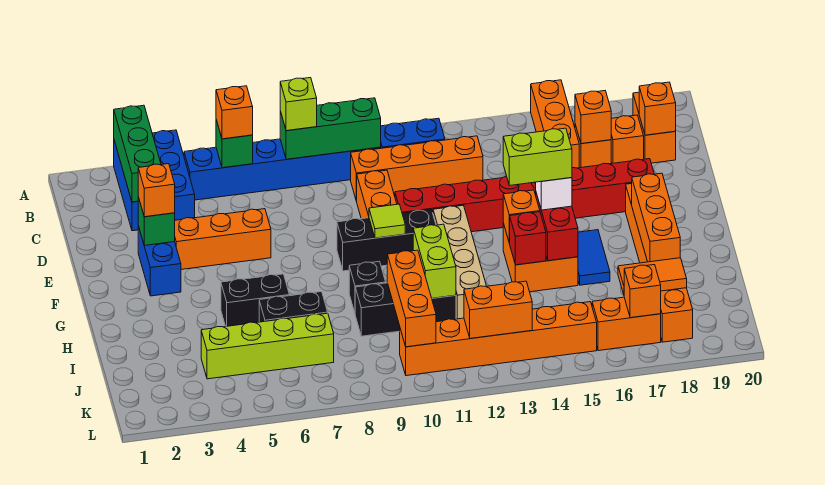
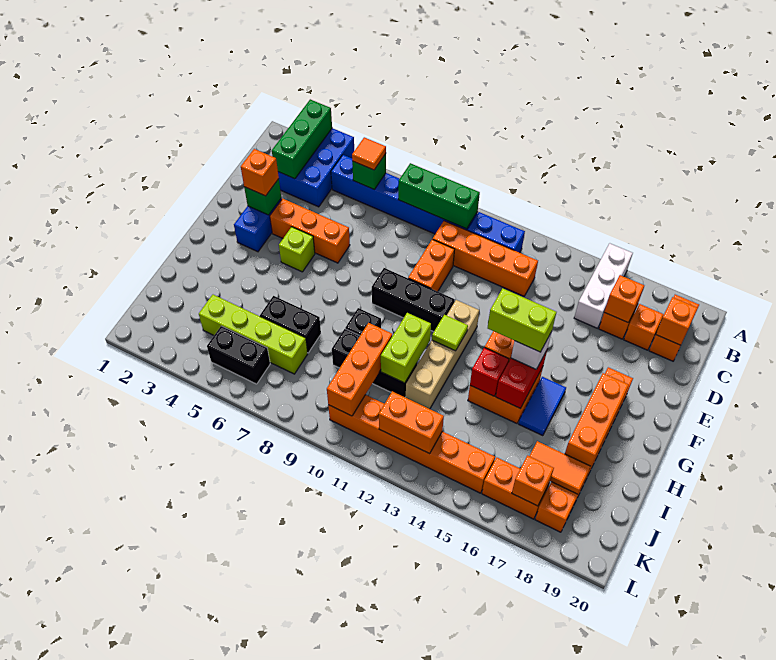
orange 1x3 brick [531,80,579,168] -> white 1x3 brick [574,243,633,328]
orange 1x1 brick [216,86,253,139] -> orange 1x1 tile [352,137,386,170]
lime 1x1 brick [280,78,317,131] -> lime 1x1 brick moved to [279,227,315,272]
red 1x8 brick [395,159,654,232] -> none
lime 1x1 tile [369,204,405,238] -> lime 1x1 tile moved to [432,315,468,351]
black 1x2 brick [221,274,289,327] -> black 1x2 brick moved to [207,326,270,384]

